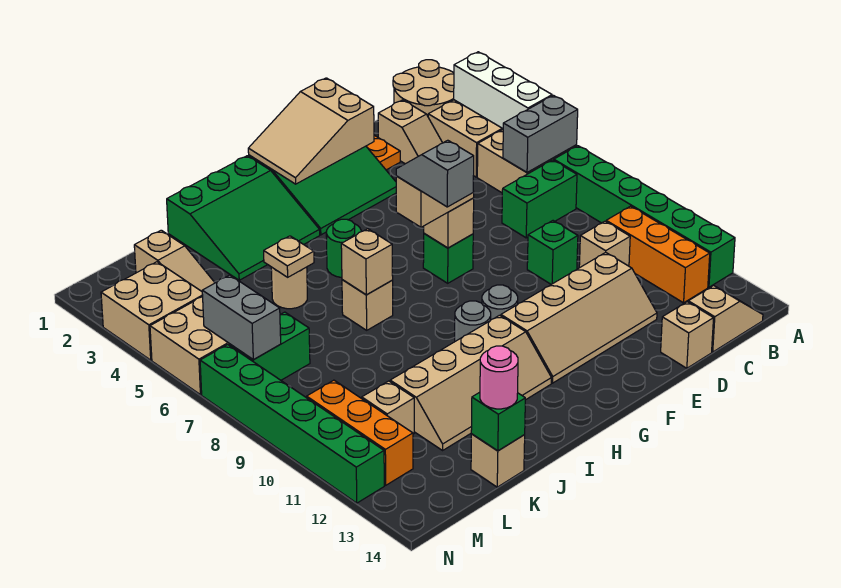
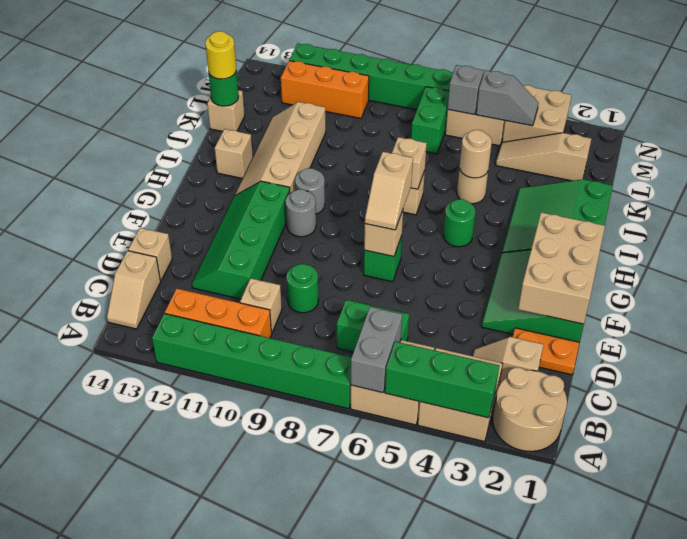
white 1x3 brick [454,52,552,128] -> green 1x3 brick [385,341,499,418]
green 1x2 brick [502,160,577,238] -> green 1x2 brick turned to [337,300,409,352]
green 1x1 brick [527,221,578,284] -> green 1x1 round brick [286,264,319,313]
tan 2x4 slope [501,252,657,383] -> green 2x4 slope [192,181,290,299]
tan 2x3 slope [248,78,374,184] -> tan 2x3 brick [518,212,605,324]
grey 1x2 slope [396,140,474,207] -> grey 1x2 slope moved to [476,70,539,126]
tan 1x1 plate [264,236,314,277] -> tan 1x1 round brick [459,130,492,178]
green 1x1 brick [471,392,525,451] -> green 1x1 round brick [209,70,239,106]
pink 1x1 round brick [480,346,518,409] -> yellow 1x1 round brick [205,31,236,79]
tan 1x1 brick [362,381,414,434] -> tan 1x1 brick moved to [215,129,253,179]
grey 1x2 brick [202,275,281,359] -> grey 1x1 brick [448,65,484,115]

